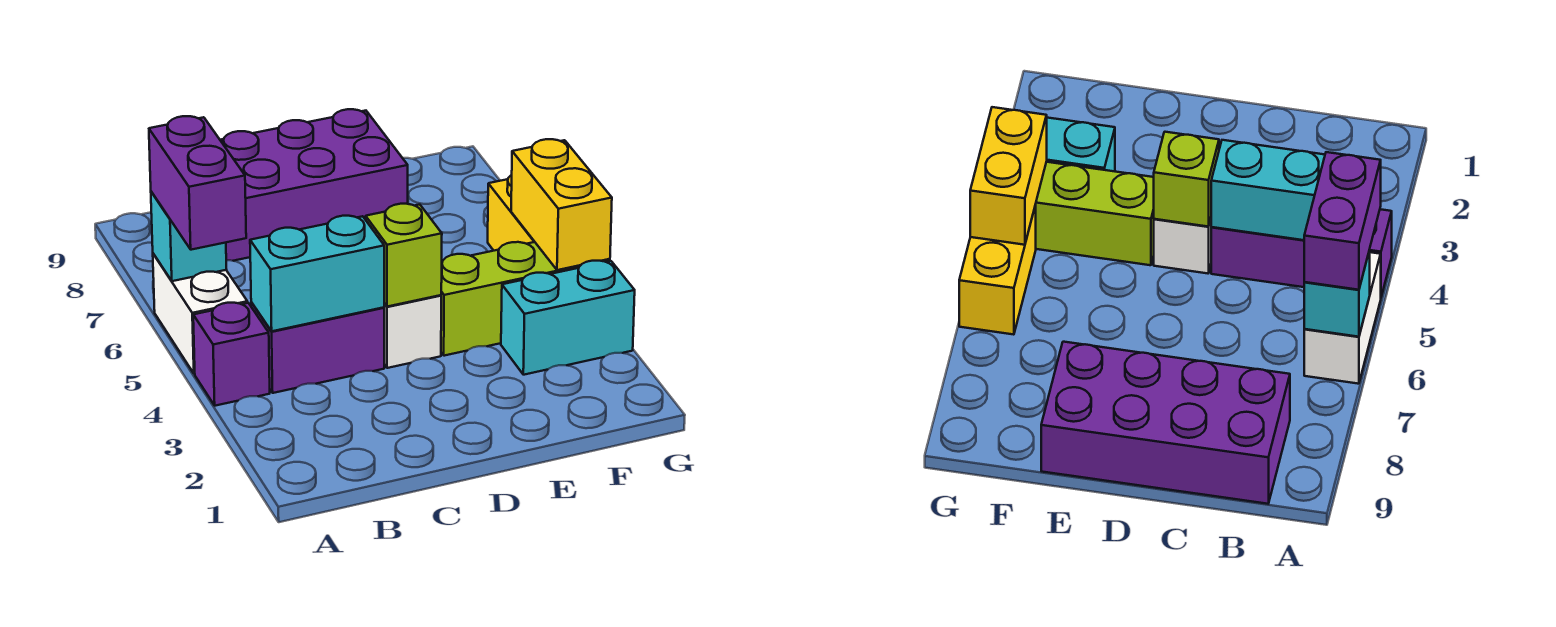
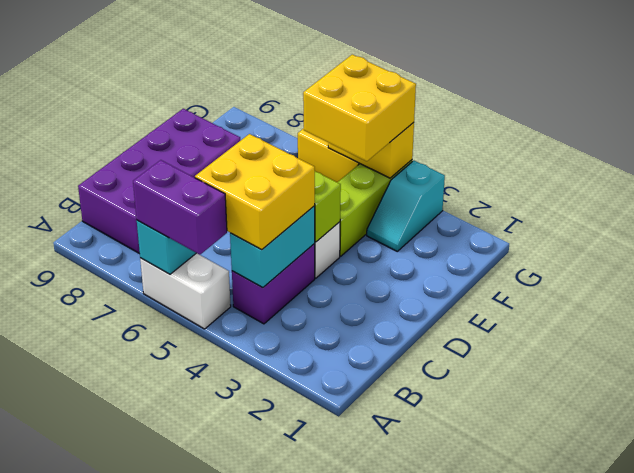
purple 1x1 brick [193,303,270,406] -> none
none -> yellow 2x2 brick [195,134,315,250]
cyan 1x2 brick [501,261,635,375] -> cyan 1x2 slope [367,161,445,251]
none -> yellow 2x2 brick [303,55,416,161]

